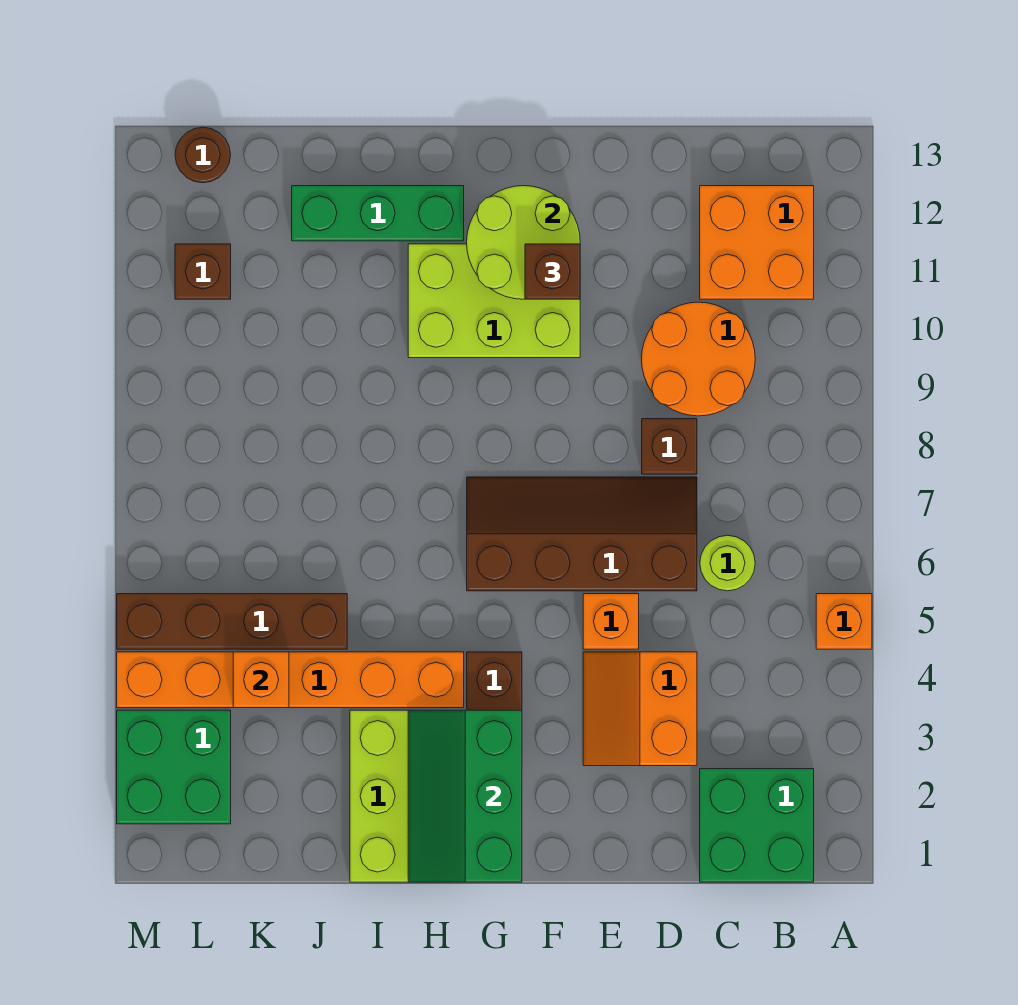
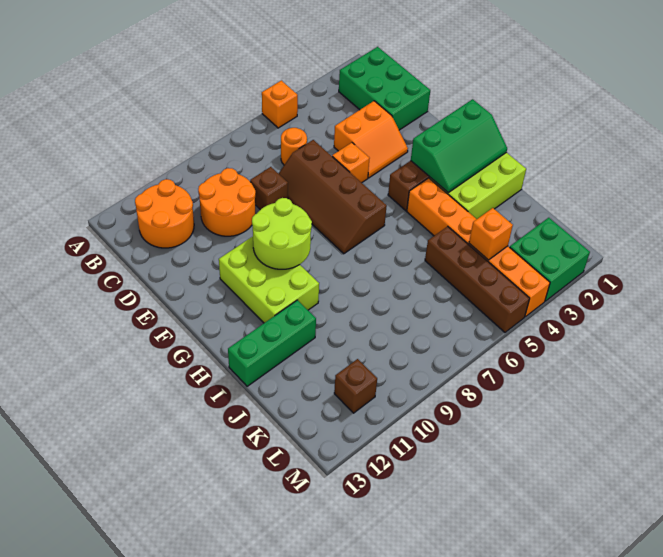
green 2x2 brick [700,769,814,882] -> green 2x3 brick [339,47,430,130]
orange 2x2 brick [700,186,814,299] -> orange 2x2 round brick [135,179,194,248]
lime 1x1 round brick [700,535,755,591] -> orange 1x1 round brick [281,128,307,165]
lime 2x2 round brick [467,186,580,299] -> lime 2x2 round brick moved to [252,198,312,269]
brown 1x1 brick [525,244,580,299] -> none
green 1x3 brick [292,186,464,241] -> green 1x3 brick turned to [228,300,316,386]
brown 1x1 round brick [175,127,231,183] -> none

